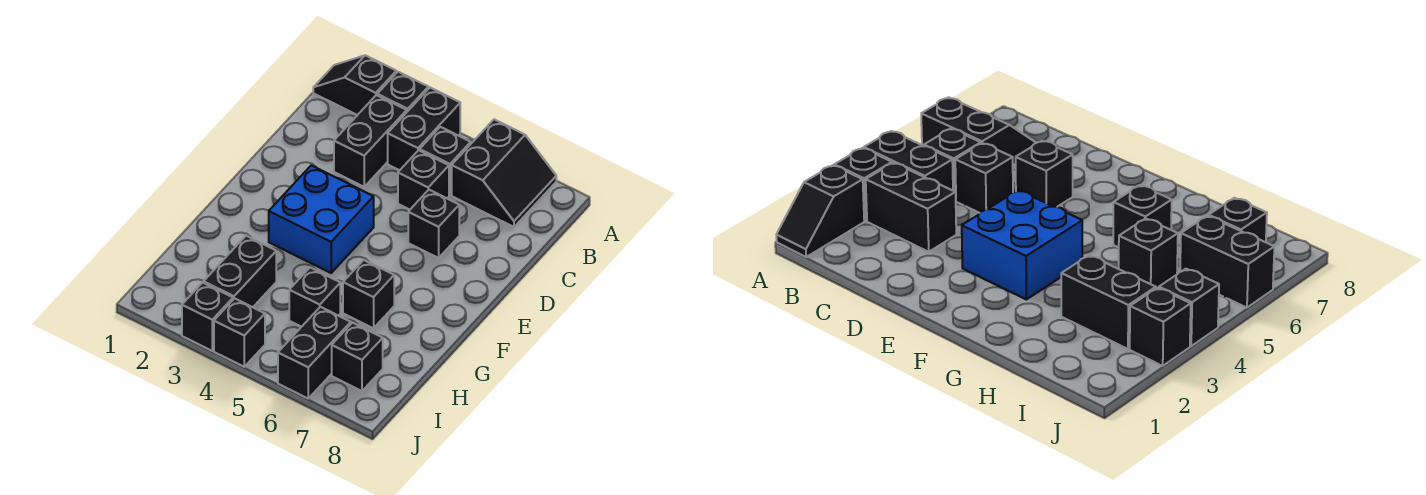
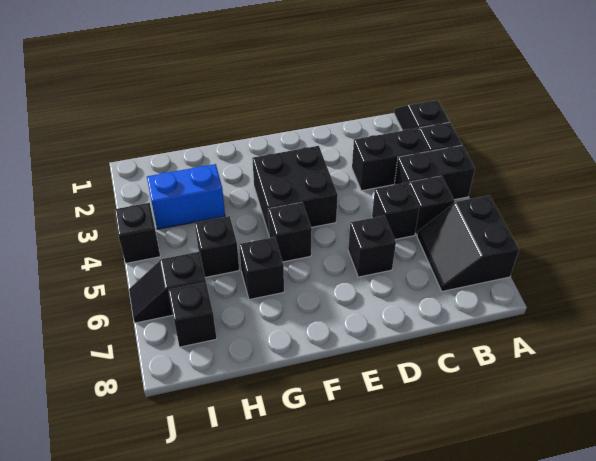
black 2x2 slope [452,119,556,227] -> black 2x2 slope turned to [417,195,519,291]
blue 2x2 brick [269,165,374,273] -> black 2x2 brick [252,146,338,234]
black 1x2 brick [204,236,276,307] -> blue 1x2 brick [147,164,225,229]
black 1x2 brick [278,307,351,398] -> black 1x2 slope [129,252,206,323]
black 1x1 brick [182,283,233,351] -> black 1x1 brick moved to [268,202,312,262]

